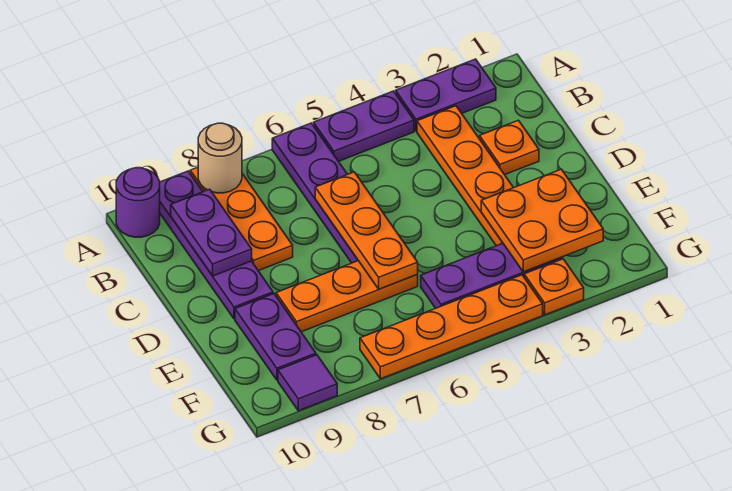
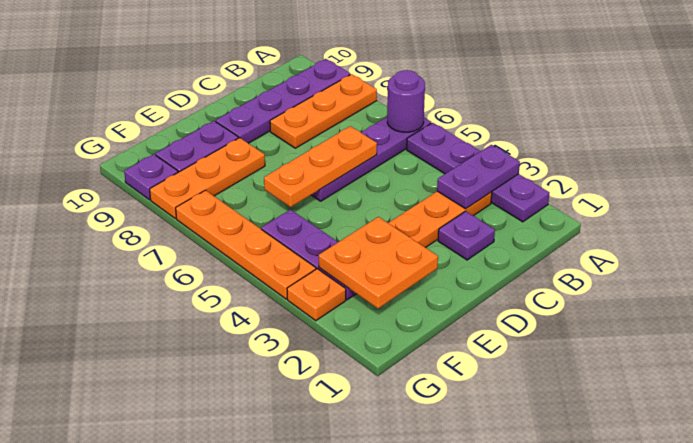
tan 1x1 round brick [198,123,242,193] -> none
purple 1x1 round brick [116,168,160,237] -> purple 1x1 round brick moved to [387,70,425,132]
purple 1x2 plate [171,189,252,276] -> purple 1x2 plate moved to [437,145,520,209]
orange 1x1 plate [480,120,539,175] -> purple 1x1 plate [438,211,495,260]
orange 1x3 plate [276,261,418,332] -> orange 1x3 plate turned to [150,138,265,219]
purple 1x1 tile [278,355,337,411] -> purple 1x1 plate [124,154,178,200]

